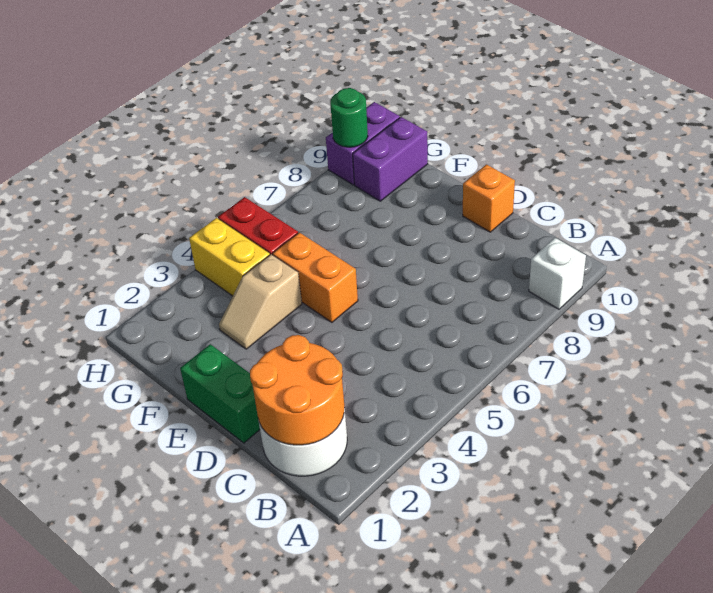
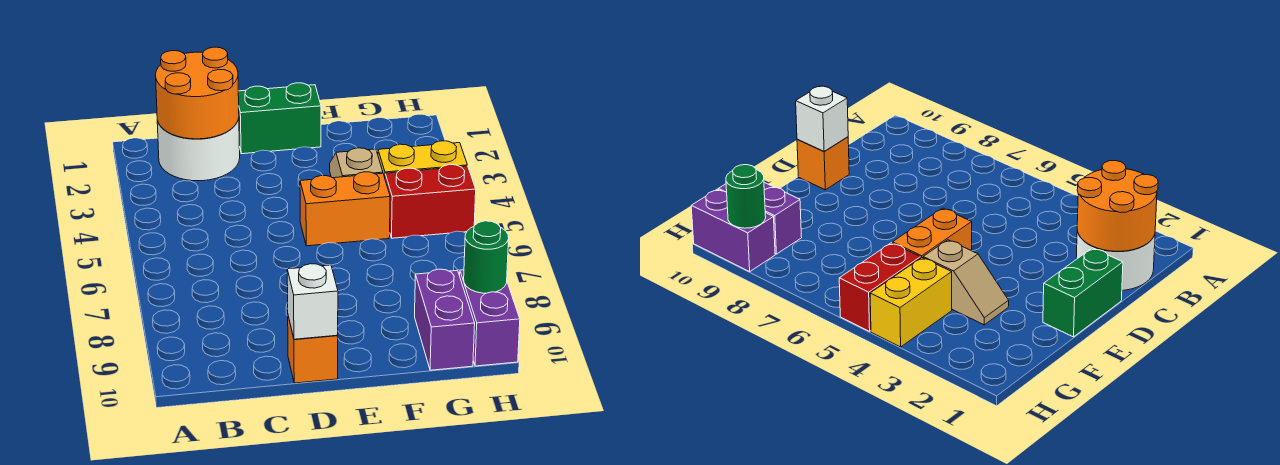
white 1x1 brick [529,238,586,309] -> white 1x1 brick moved to [287,264,338,339]

